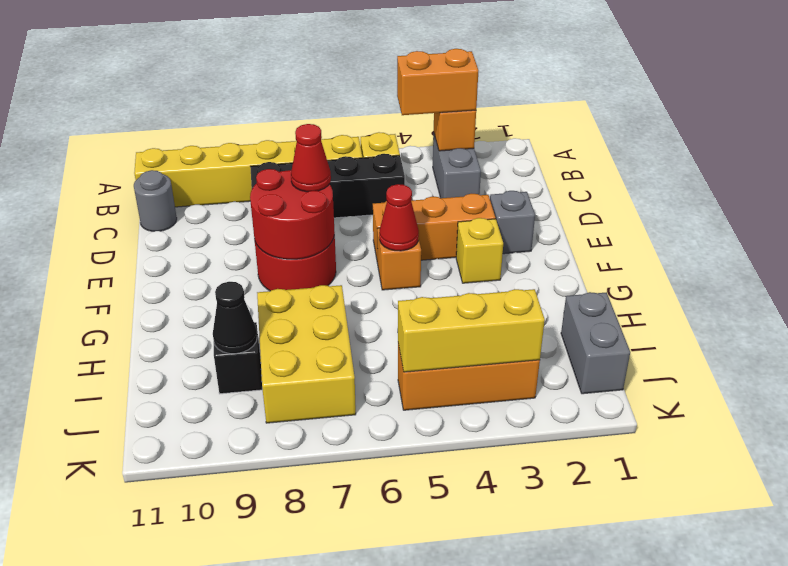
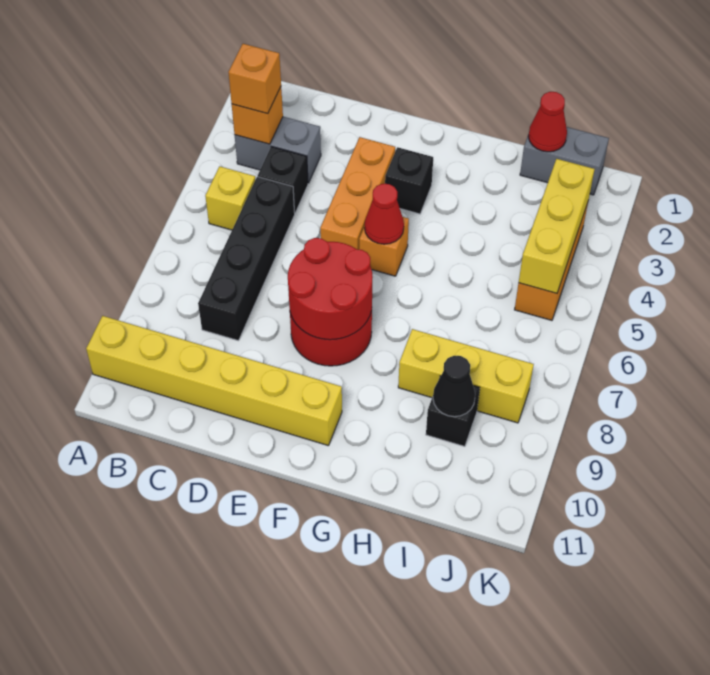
orange 1x2 brick [397,49,479,115] -> orange 1x1 brick [228,44,281,114]
yellow 1x6 brick [134,135,362,207] -> yellow 1x6 brick turned to [86,316,342,446]
none -> black 1x1 brick [258,147,308,213]
grey 1x1 round brick [134,170,177,231] -> none
grey 1x1 brick [490,191,535,254] -> none
red 1x1 cone [291,124,331,192] -> red 1x1 cone moved to [528,92,567,152]
yellow 1x1 brick [456,218,503,283] -> black 1x1 brick [385,147,433,214]
yellow 2x3 brick [257,285,356,423] -> yellow 1x3 brick [398,329,534,423]

